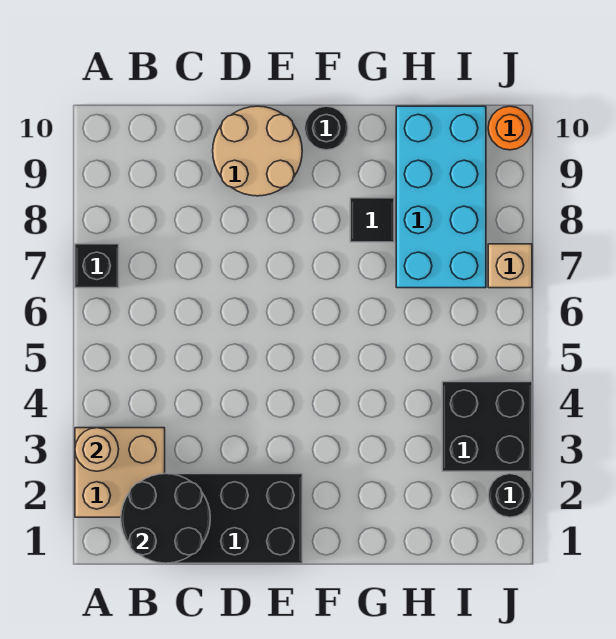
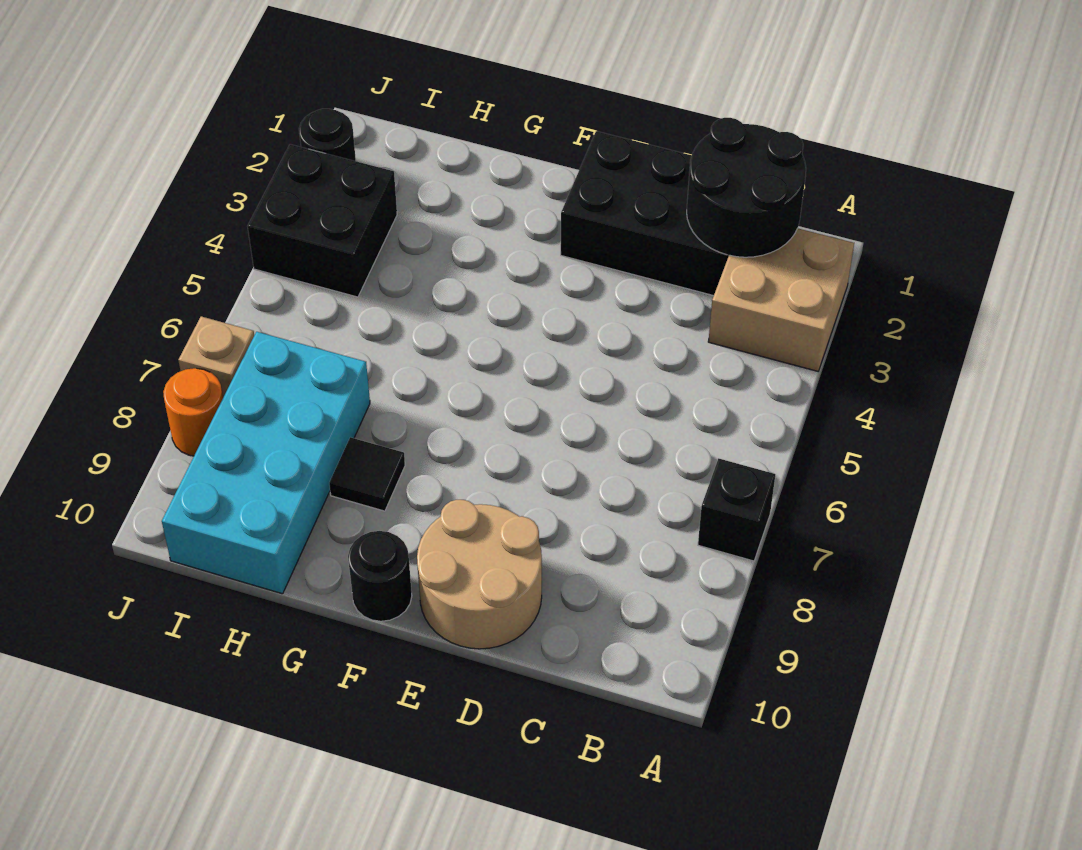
tan 1x1 round brick [75,428,119,471] -> none
orange 1x1 round brick [488,106,532,150] -> orange 1x1 round brick moved to [163,368,223,456]

